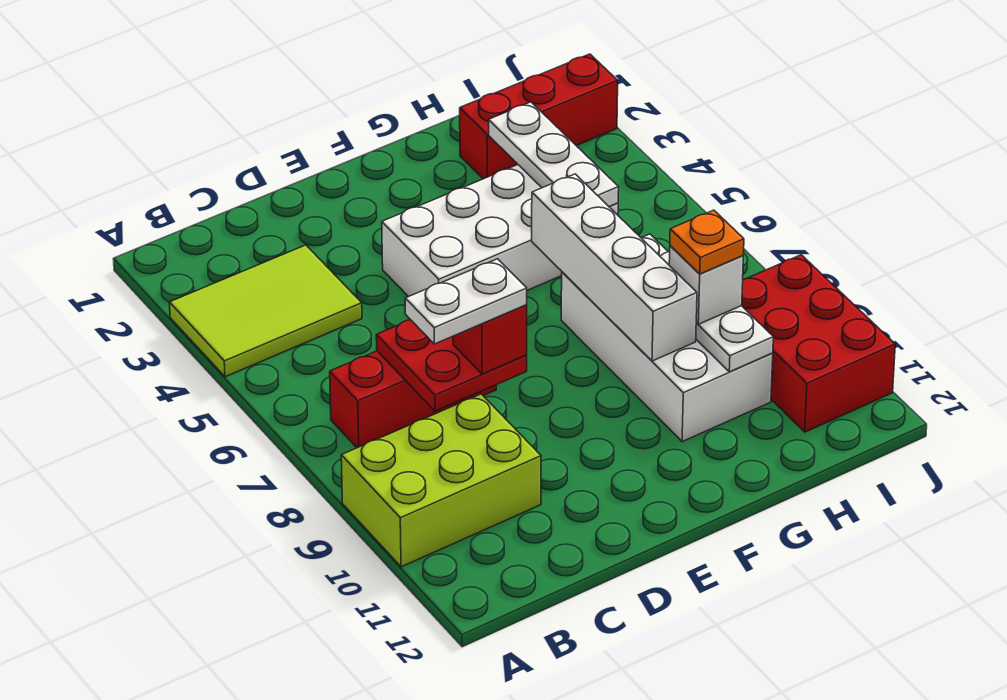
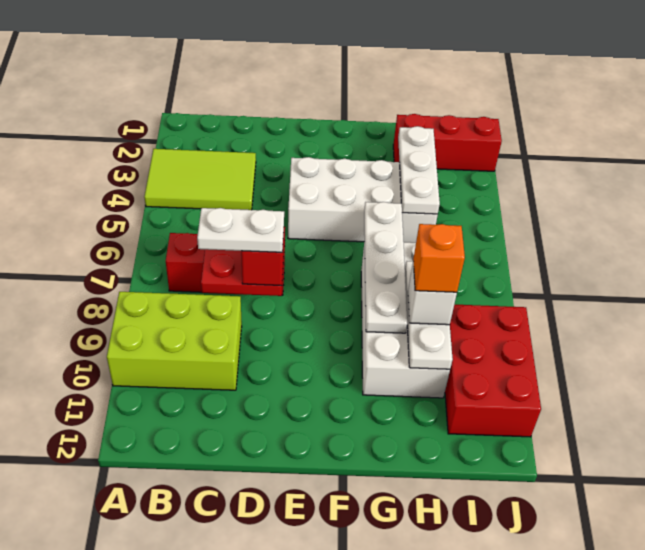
white 1x4 brick [532,174,697,361] -> white 1x4 plate [364,202,407,333]
orange 1x1 plate [670,210,744,274] -> orange 1x1 brick [413,224,465,292]

